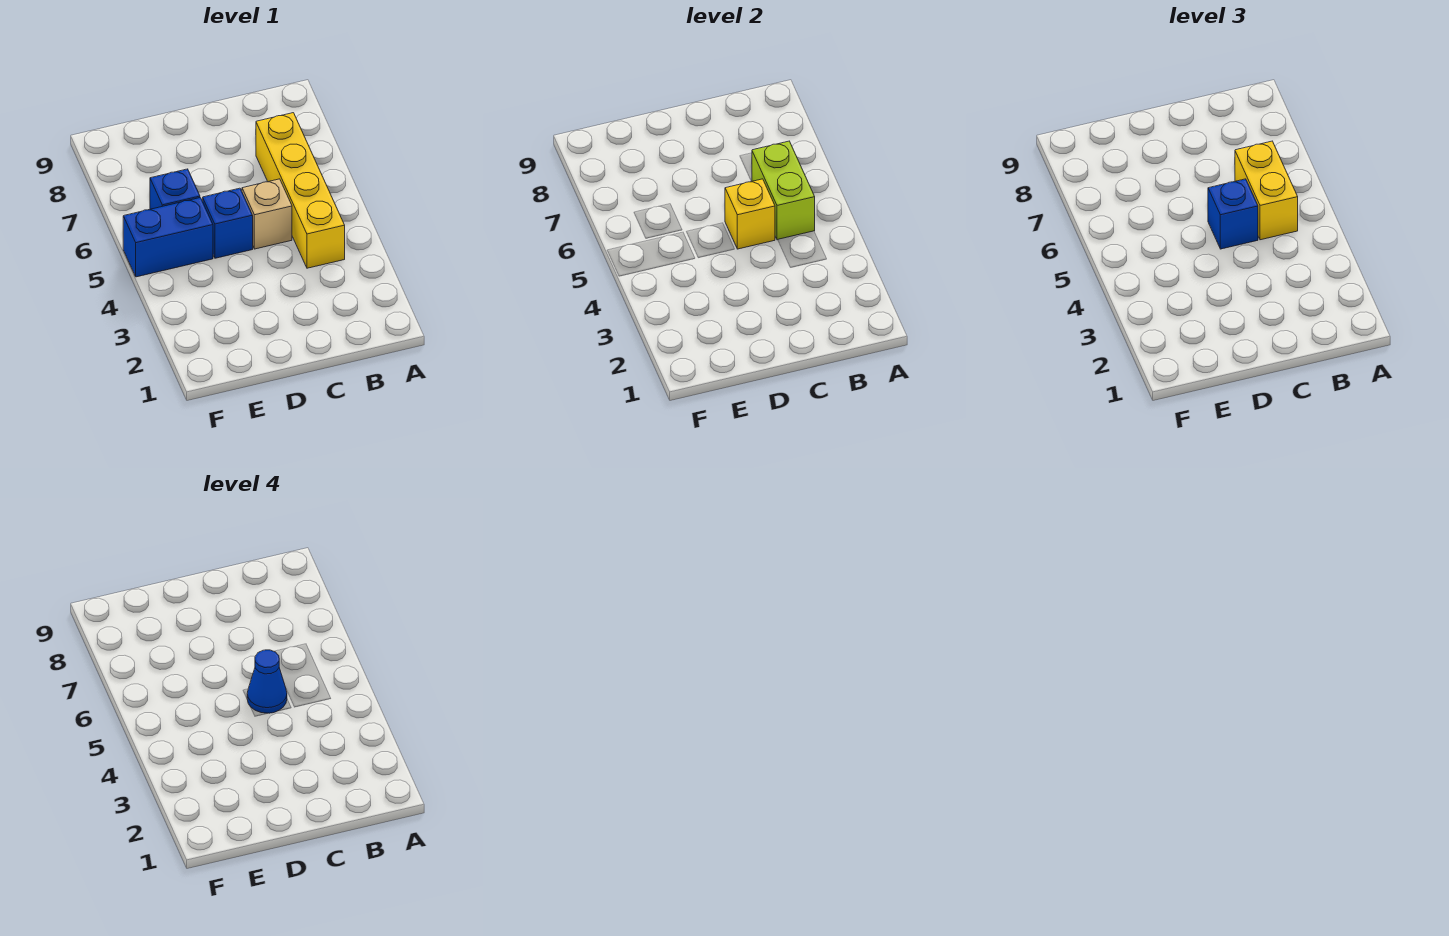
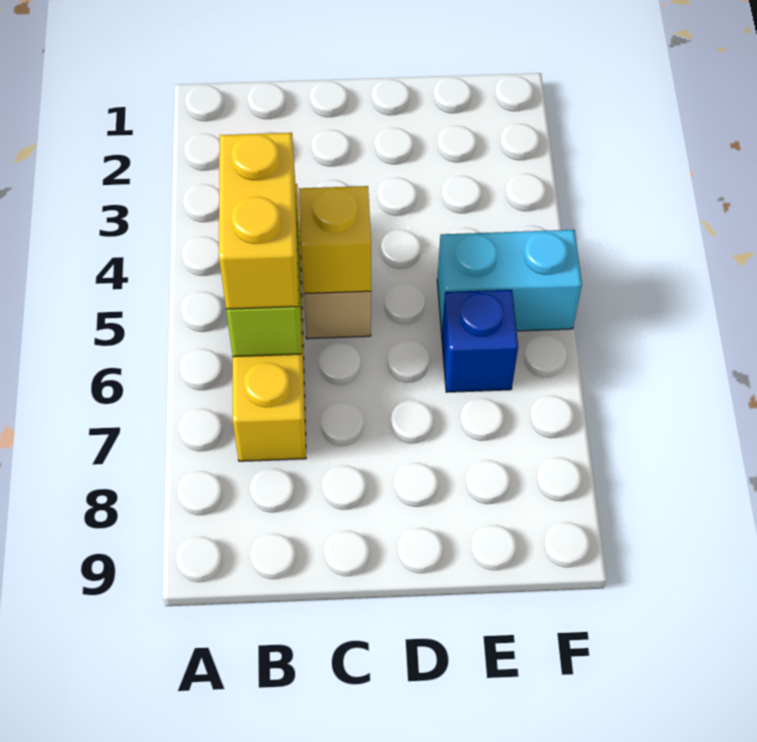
blue 1x1 brick [1208,179,1258,249] -> none
blue 1x1 cone [247,650,287,713] -> none
blue 1x1 brick [203,188,253,258] -> none
blue 1x2 brick [123,198,213,277] -> cyan 1x2 brick [437,230,582,333]

